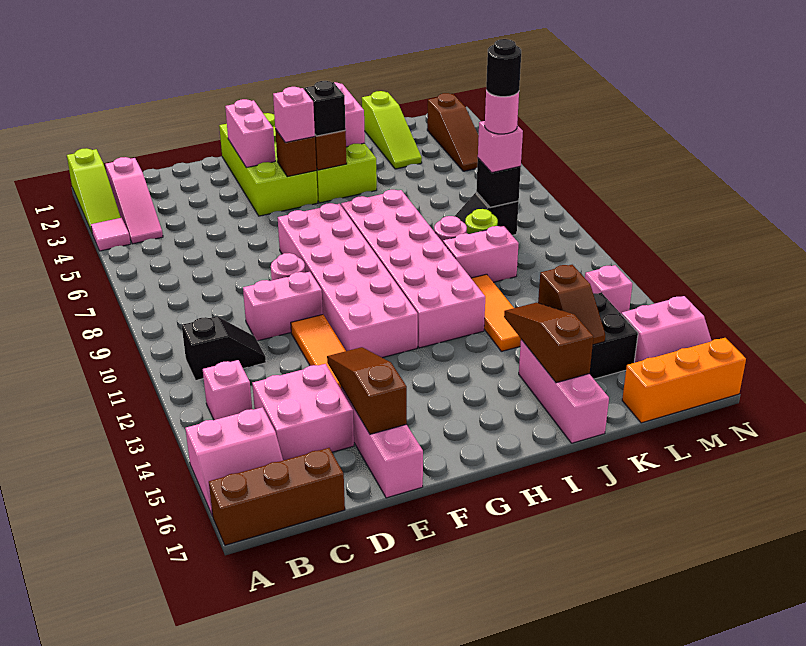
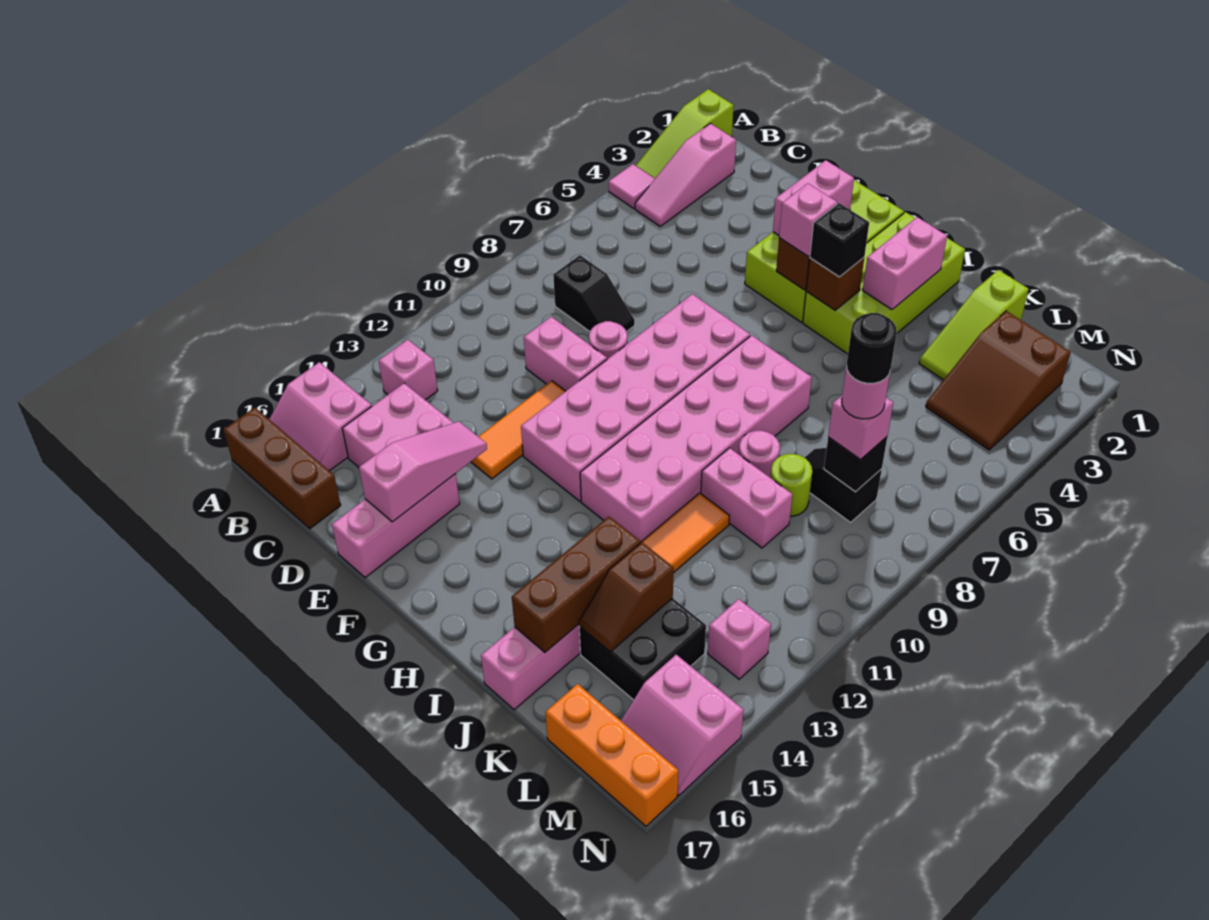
black 1x2 slope [182,316,266,380] -> black 1x2 slope moved to [553,255,635,332]
brown 1x3 slope [327,347,407,434] -> pink 1x3 slope [359,422,487,522]
brown 1x3 slope [504,303,593,383] -> brown 1x3 brick [512,516,640,652]
brown 1x3 slope [427,93,479,171] -> brown 2x3 slope [926,311,1071,450]

